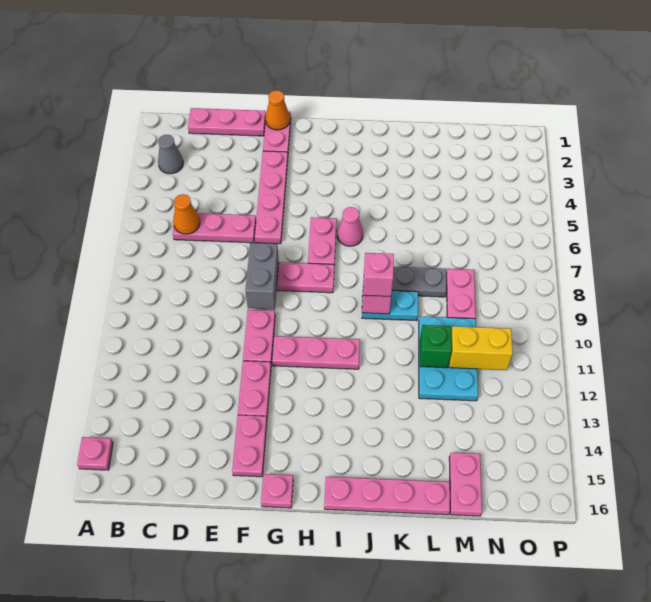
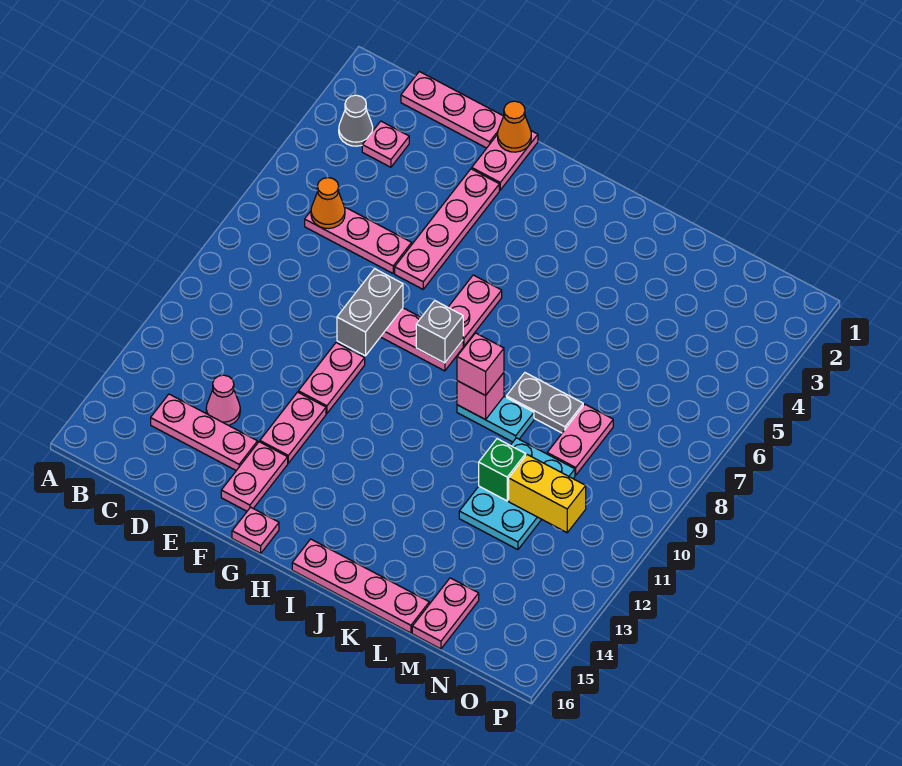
pink 1x1 plate [77,437,113,470] -> pink 1x1 plate moved to [362,121,409,167]
pink 1x3 plate [272,336,360,369] -> pink 1x3 plate moved to [151,394,258,471]
none -> grey 1x1 brick [416,301,463,363]
pink 1x1 cone [337,207,363,246] -> pink 1x1 cone moved to [206,375,240,425]

